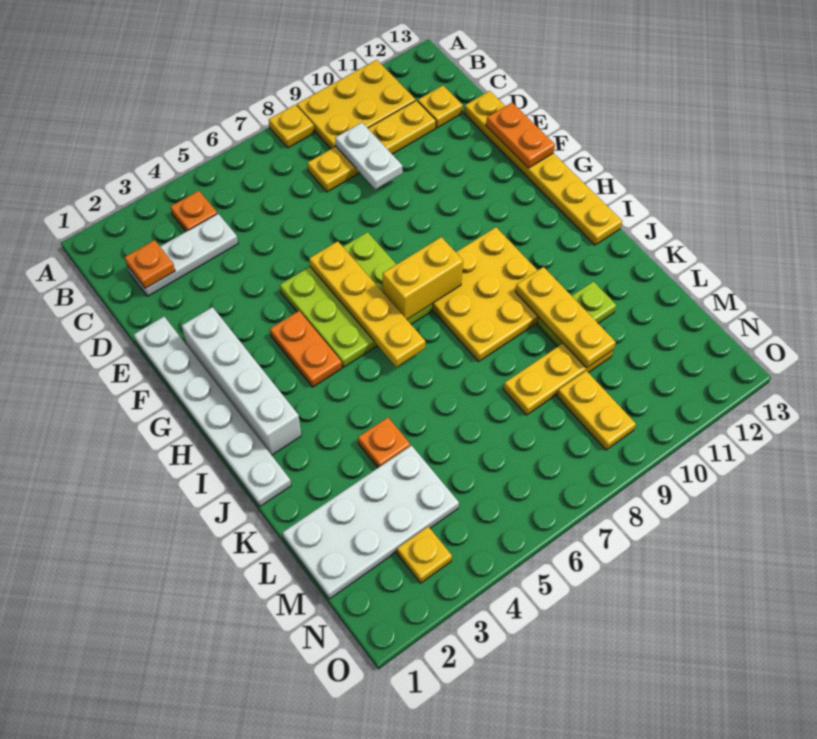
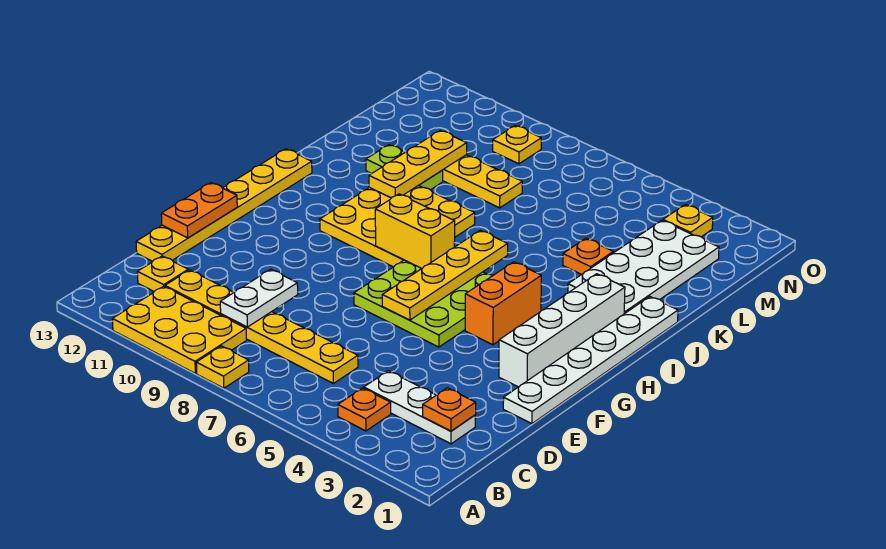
yellow 1x4 plate [307,101,436,192] -> yellow 1x6 plate [165,270,358,383]
orange 1x2 plate [270,311,342,387] -> orange 1x2 brick [465,262,541,345]
white 2x4 plate [283,446,459,599] -> white 2x4 plate turned to [568,220,719,314]
yellow 1x2 plate [557,371,636,450] -> yellow 1x1 plate [493,126,541,164]

